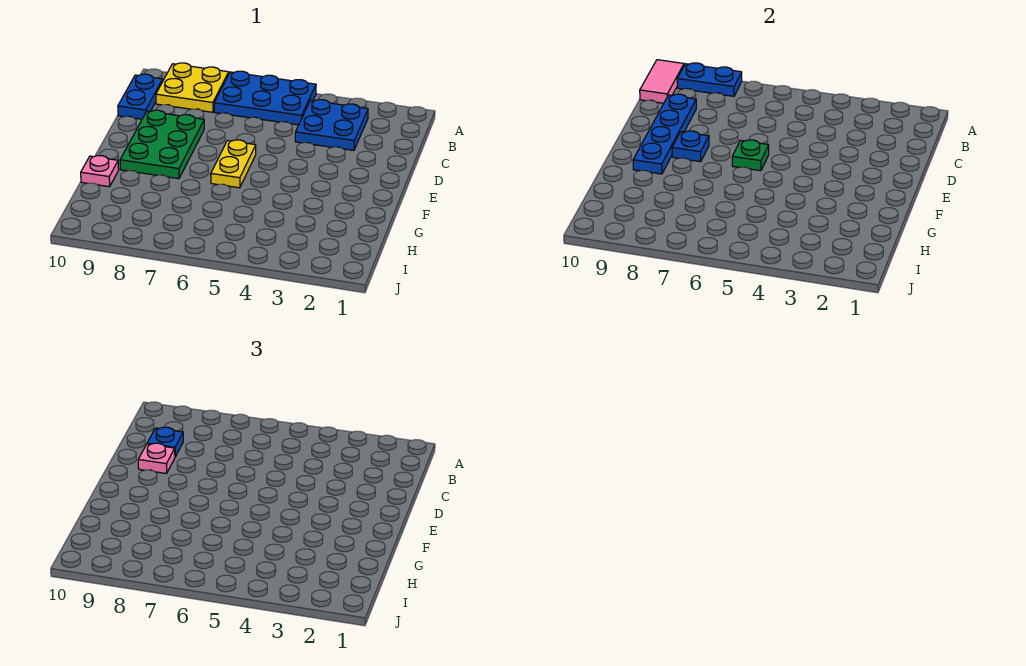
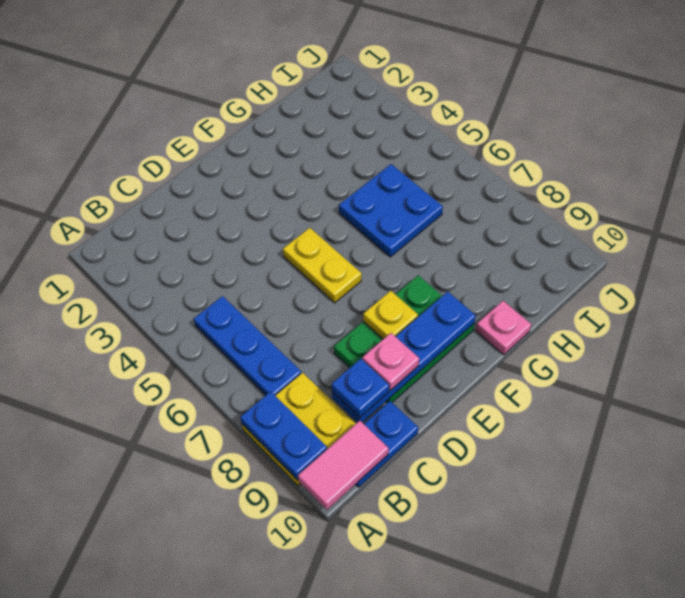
blue 2x3 plate [214,71,316,125] -> blue 1x3 plate [194,296,301,395]
blue 2x2 plate [295,100,368,150] -> blue 2x2 plate moved to [339,164,443,257]
yellow 1x2 plate [211,140,256,188] -> yellow 1x2 plate turned to [283,228,362,303]
green 1x1 plate [732,140,769,171] -> none
blue 1x1 plate [672,131,709,162] -> yellow 1x1 plate [363,291,418,339]

